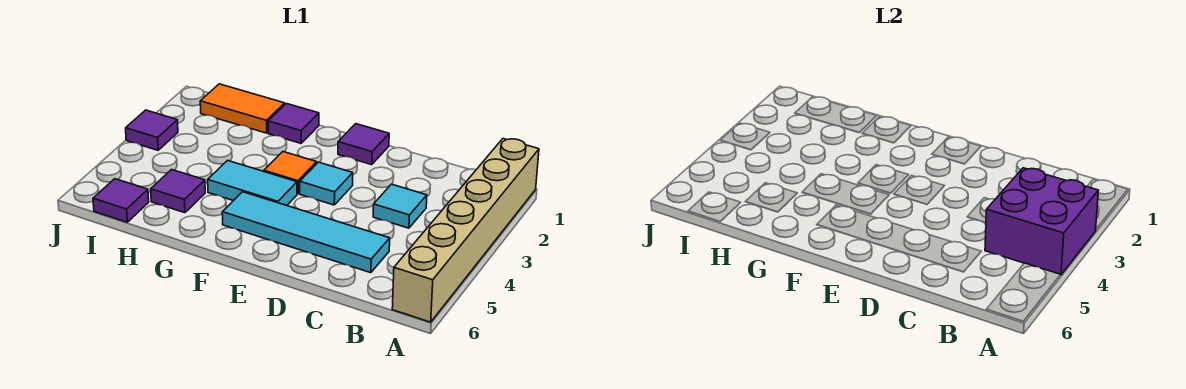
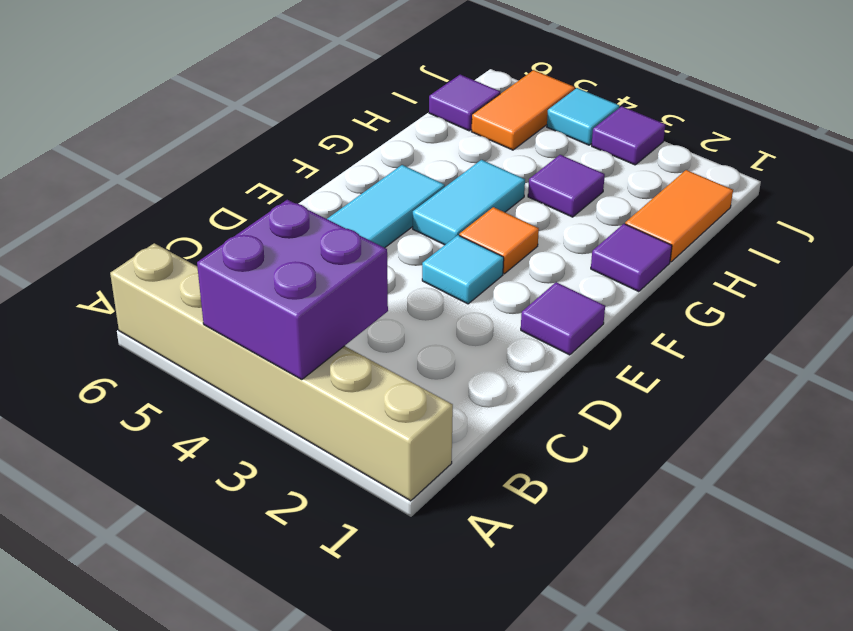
cyan 1x1 tile [373,184,427,228] -> cyan 1x1 tile moved to [547,88,619,145]
purple 1x1 tile [151,170,205,213] -> purple 1x1 tile moved to [528,155,605,217]
none -> orange 1x2 tile [471,70,575,150]

